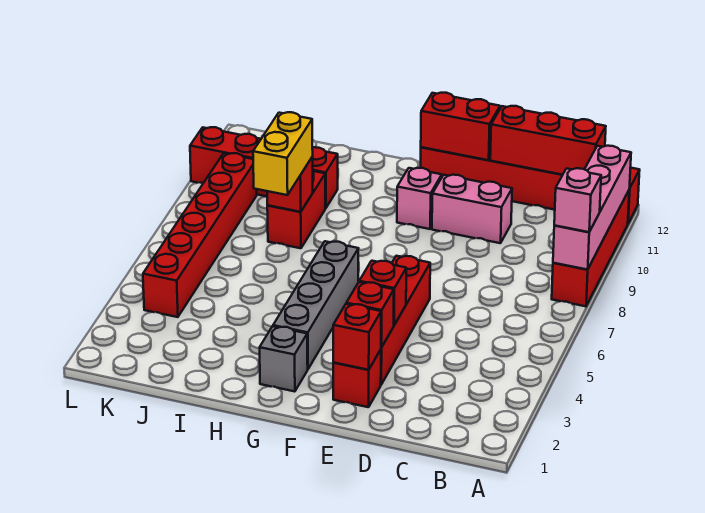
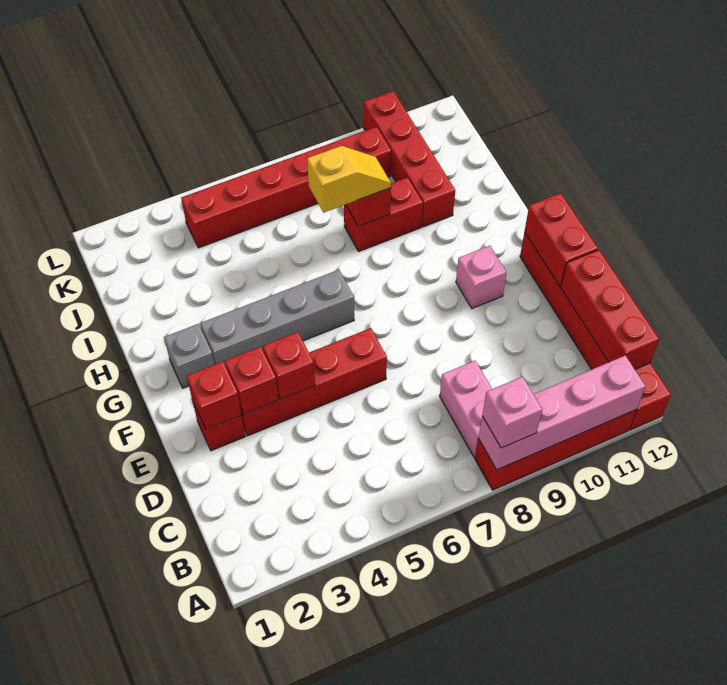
pink 1x2 brick [432,175,512,243] -> pink 1x2 brick moved to [440,361,492,458]
yellow 1x2 brick [253,112,313,195] -> yellow 1x2 slope [307,146,391,213]

